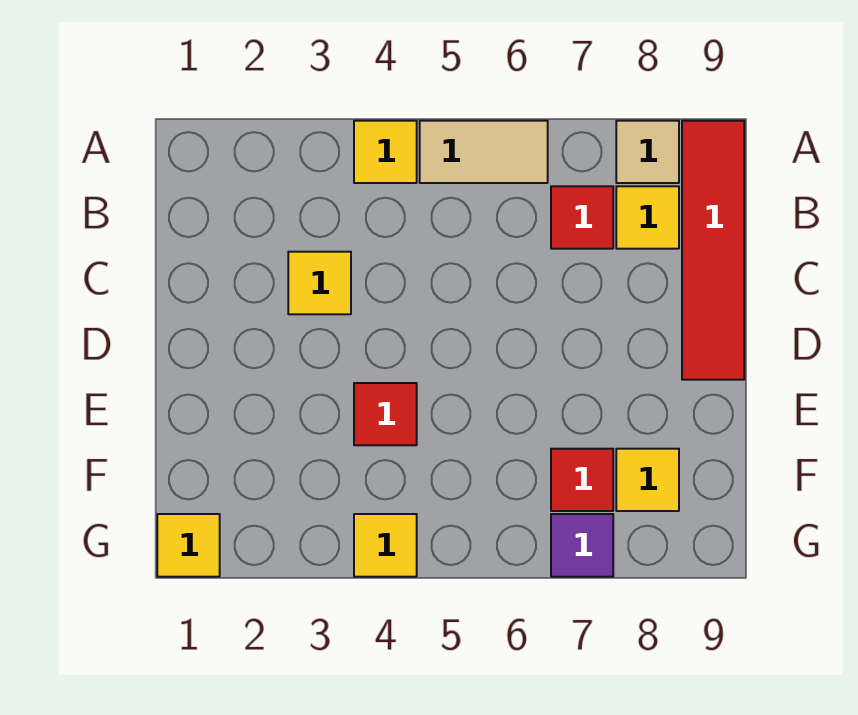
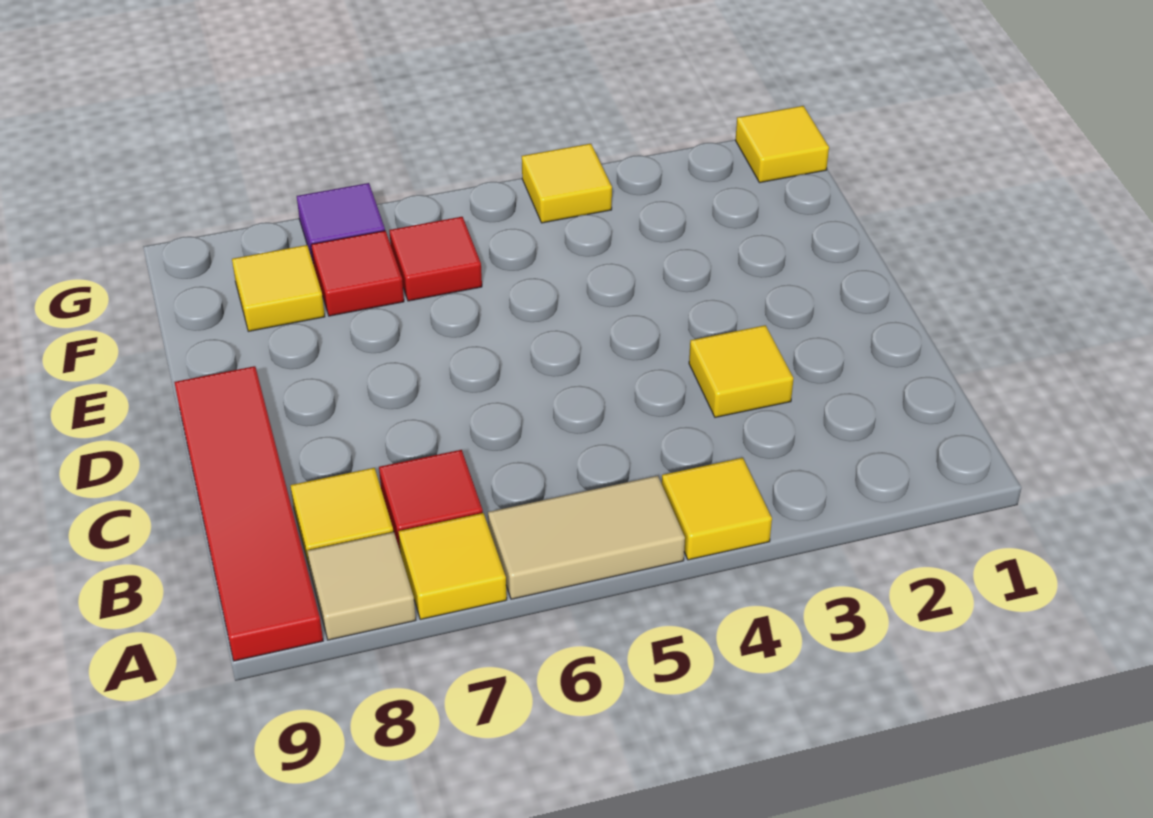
none -> yellow 1x1 tile [398,513,507,619]
red 1x1 tile [354,383,417,445] -> red 1x1 tile moved to [389,217,482,301]

